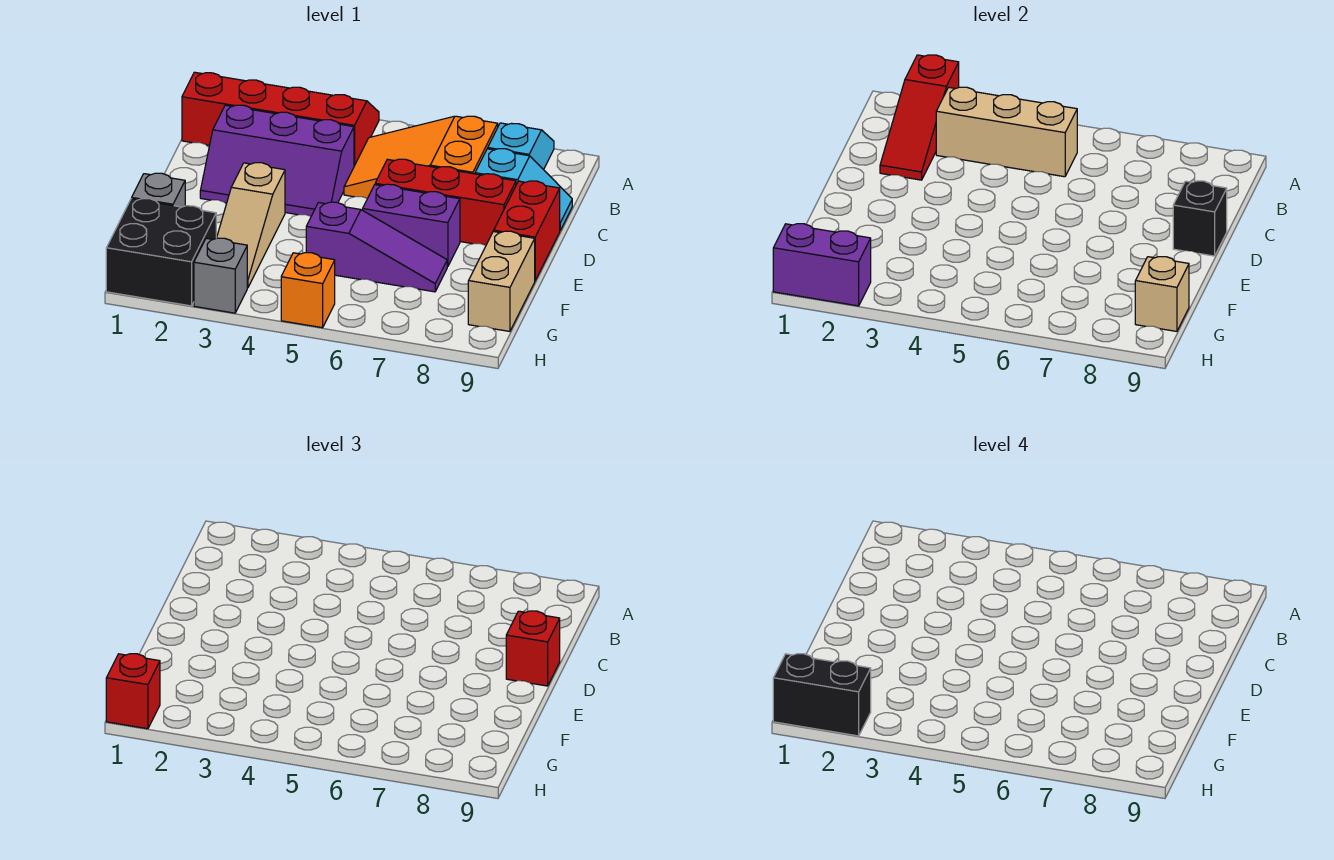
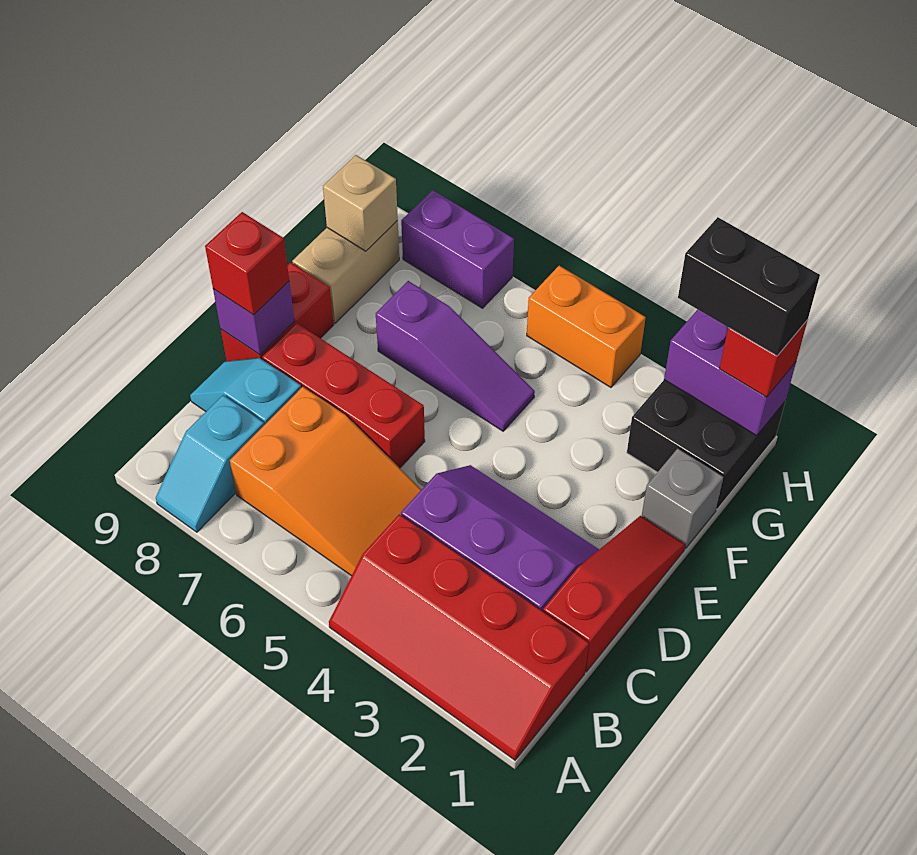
red 1x3 slope [880,55,959,180] -> red 1x3 slope moved to [543,516,685,672]
tan 1x3 brick [936,87,1077,177] -> none
black 1x1 brick [1173,181,1227,256] -> purple 1x1 brick [213,282,294,355]
tan 1x3 slope [217,163,285,288] -> none
purple 1x2 brick [363,184,460,267] -> purple 1x2 brick moved to [401,190,514,308]
purple 1x3 slope [306,202,447,292] -> purple 1x3 slope turned to [376,281,535,431]
grey 1x1 brick [194,238,247,313] -> none
orange 1x1 brick [281,253,335,328] -> orange 1x2 brick [527,266,646,387]

